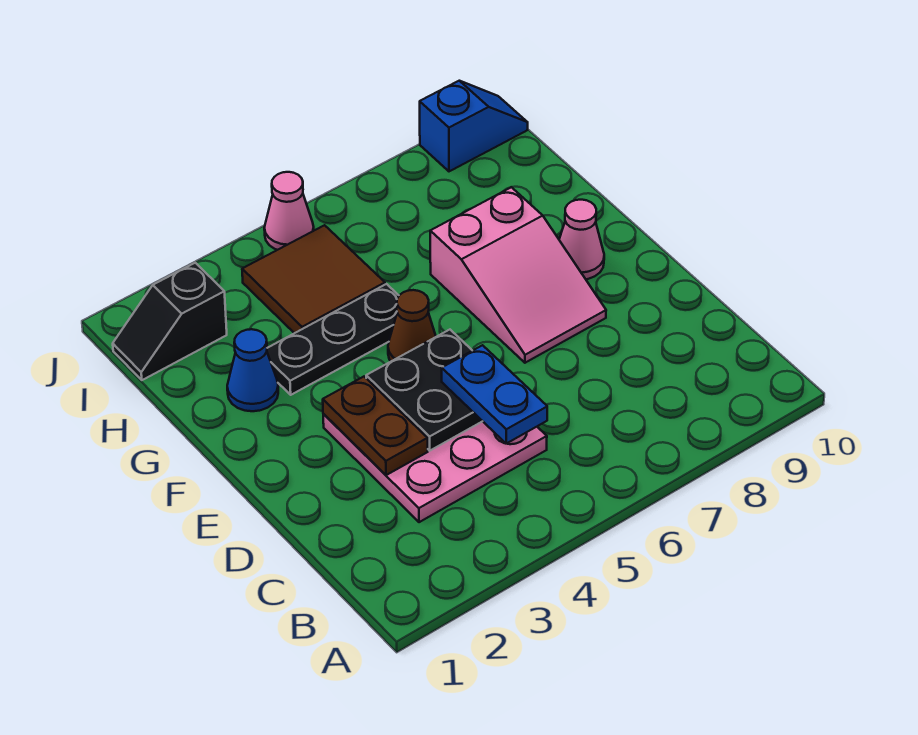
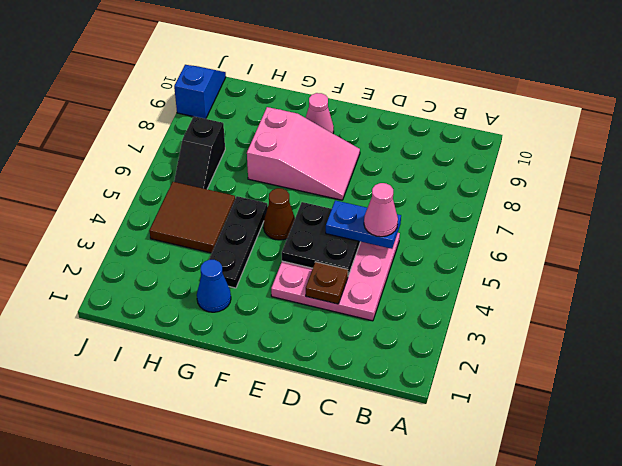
brown 1x2 plate [323,377,428,475] -> brown 1x1 plate [306,262,348,304]
black 1x2 slope [113,263,227,380] -> black 1x2 slope moved to [174,116,225,189]
pink 1x1 cone [264,172,314,250] -> pink 1x1 cone moved to [364,183,398,237]

